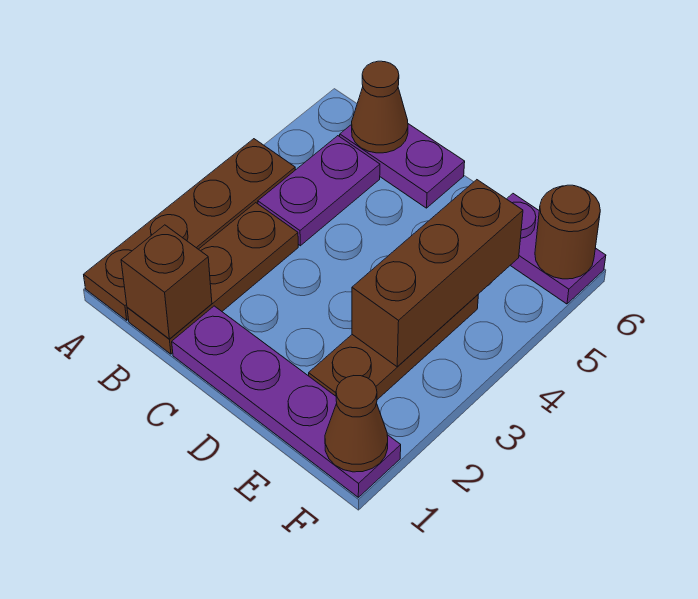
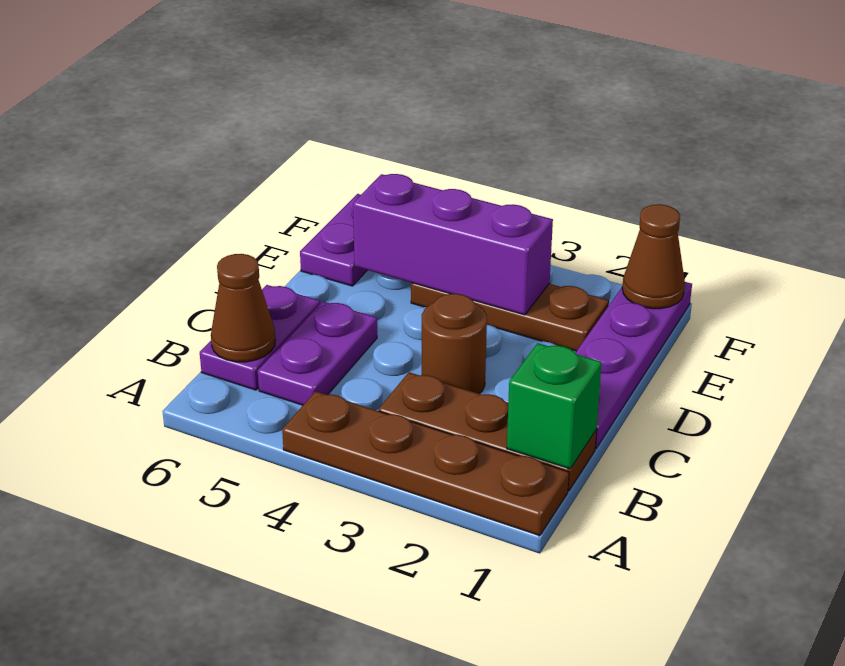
brown 1x1 brick [121,225,212,339] -> green 1x1 brick [507,343,602,469]
purple 1x2 plate [258,136,380,246] -> purple 1x2 plate turned to [258,301,377,405]
brown 1x3 brick [352,180,523,367] -> purple 1x3 brick [353,174,553,315]
brown 1x1 round brick [535,185,600,279] -> brown 1x1 round brick moved to [422,294,487,394]

